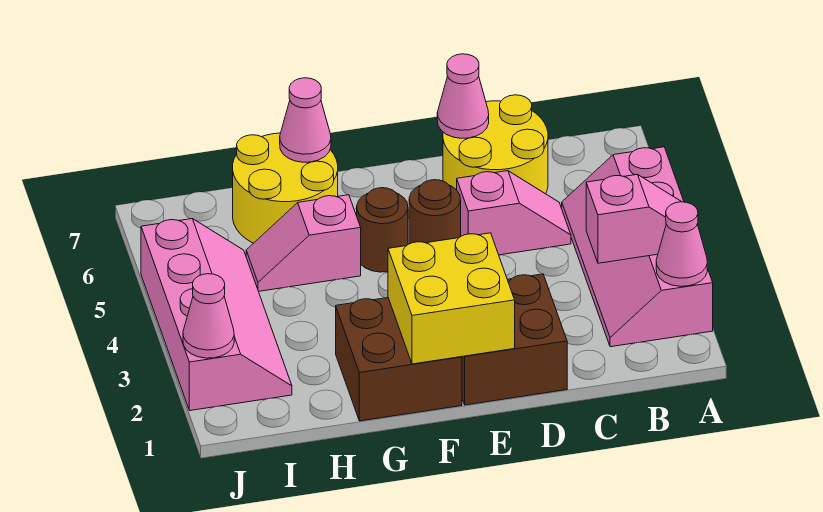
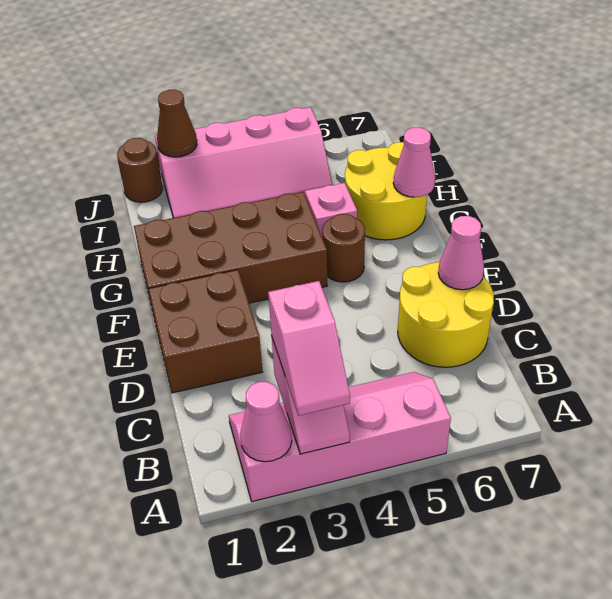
pink 1x2 slope [457,171,571,255] -> pink 1x2 slope moved to [268,281,350,416]
yellow 2x2 brick [388,233,515,364] -> none
brown 1x1 round brick [409,180,461,244] -> brown 1x1 round brick moved to [117,138,163,202]
brown 2x2 brick [336,298,462,421] -> brown 2x4 brick [134,192,327,315]
pink 1x1 cone [183,274,234,358] -> brown 1x1 cone [157,90,197,157]

